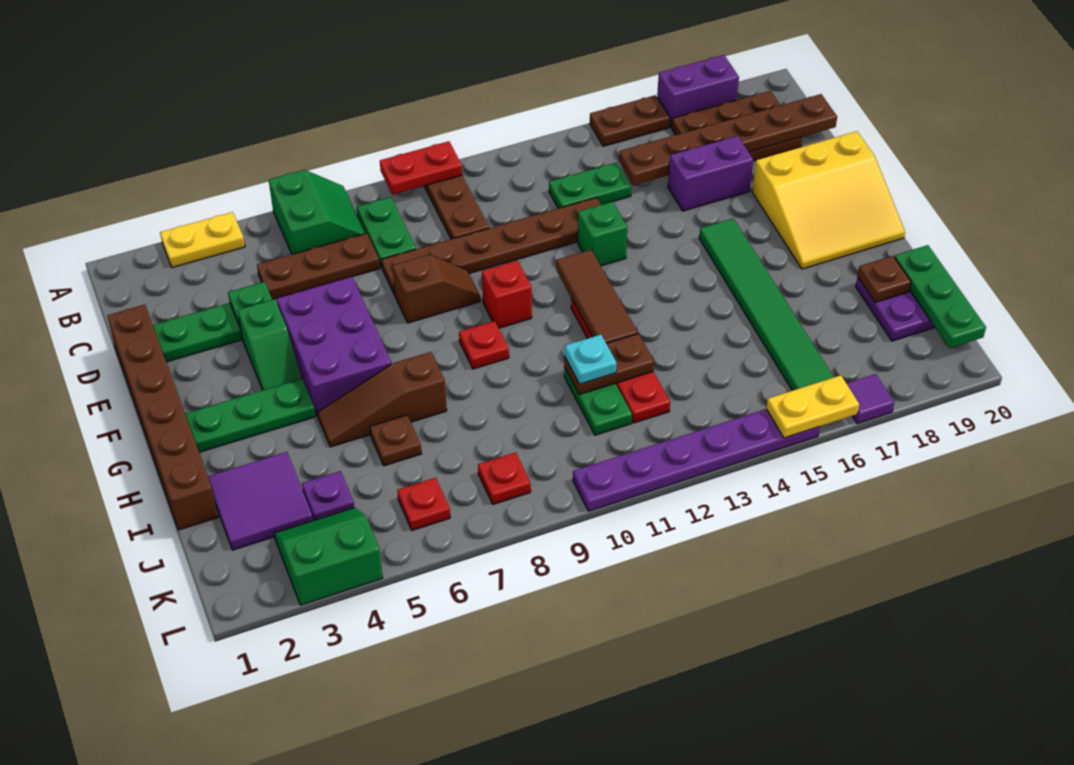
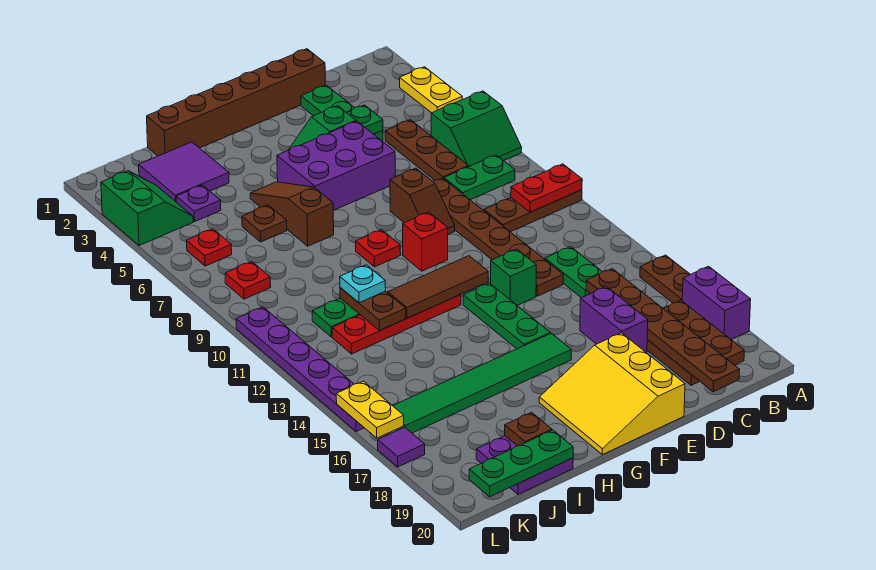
red 1x2 plate [380,141,462,195] -> red 1x2 plate turned to [511,164,582,212]
green 1x3 plate [185,378,316,452] -> green 1x3 plate moved to [463,283,550,349]

